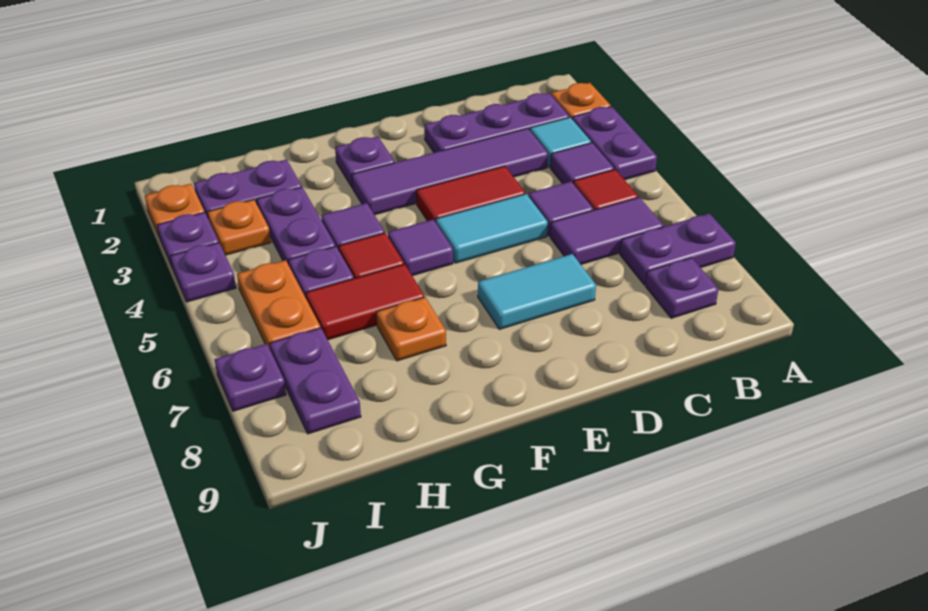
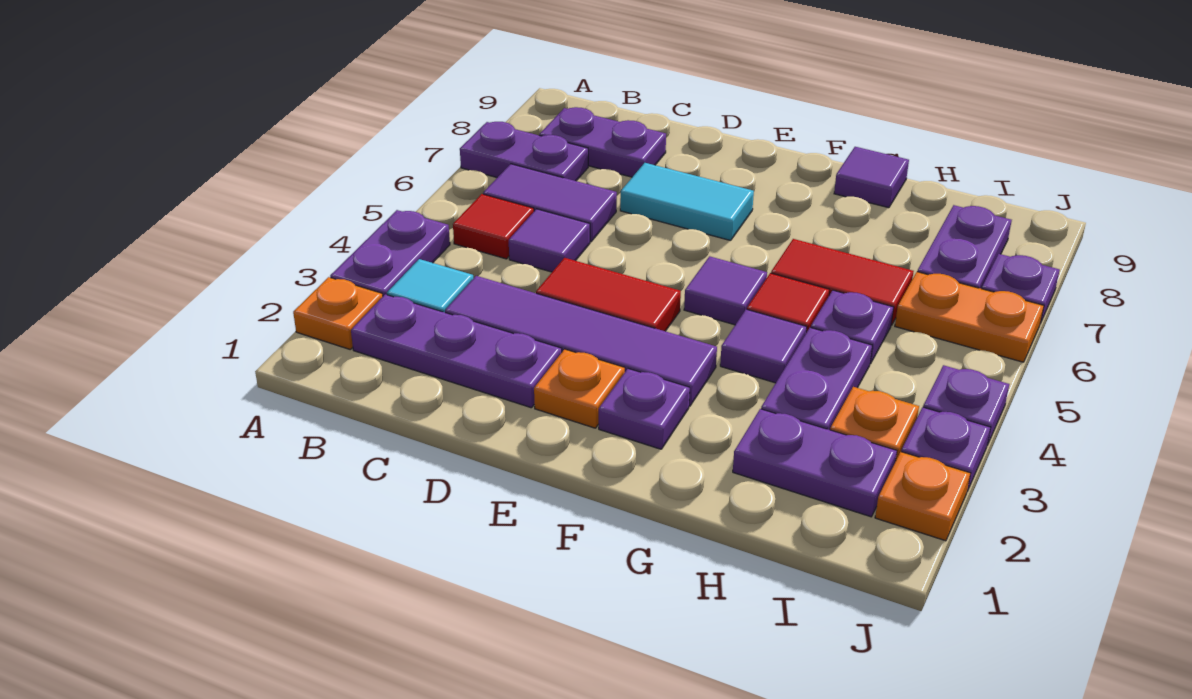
purple 1x1 tile [550,143,614,184] -> purple 1x1 tile moved to [834,147,909,208]
purple 1x1 plate [646,258,718,318] -> purple 1x2 plate [539,107,666,177]
cyan 1x2 tile [436,194,548,263] -> none
orange 1x1 plate [376,297,446,361] -> orange 1x1 plate moved to [534,349,625,428]
orange 1x2 plate [237,260,320,351] -> orange 1x2 plate turned to [895,272,1044,362]

